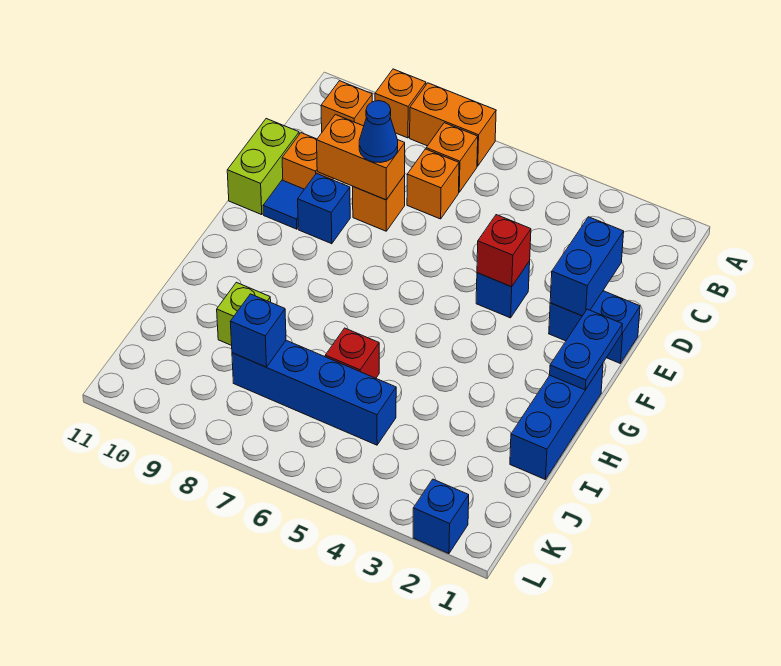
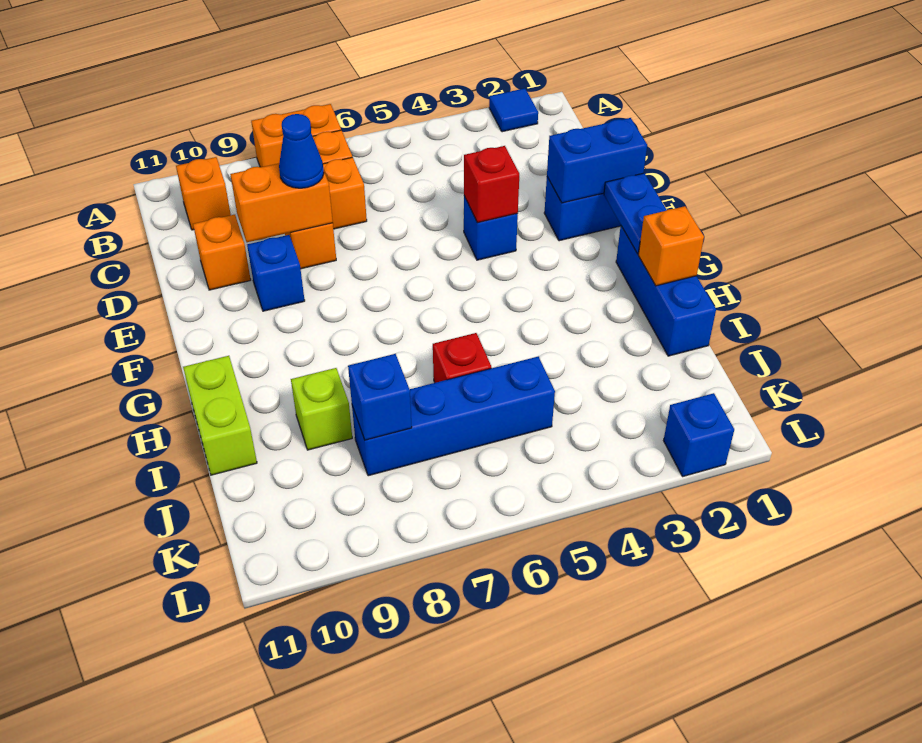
orange 1x1 brick [375,69,426,138] -> orange 1x1 brick moved to [638,206,704,286]
blue 1x2 brick [550,217,624,316] -> blue 1x2 brick turned to [547,118,647,203]
lime 1x2 brick [227,119,299,215] -> lime 1x2 brick moved to [183,356,257,475]
blue 1x1 tile [263,180,304,229] -> blue 1x1 tile moved to [489,88,538,132]

